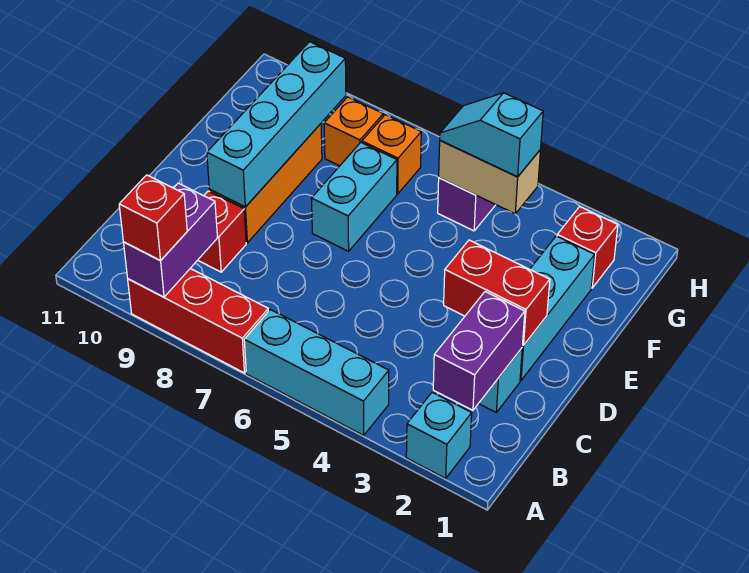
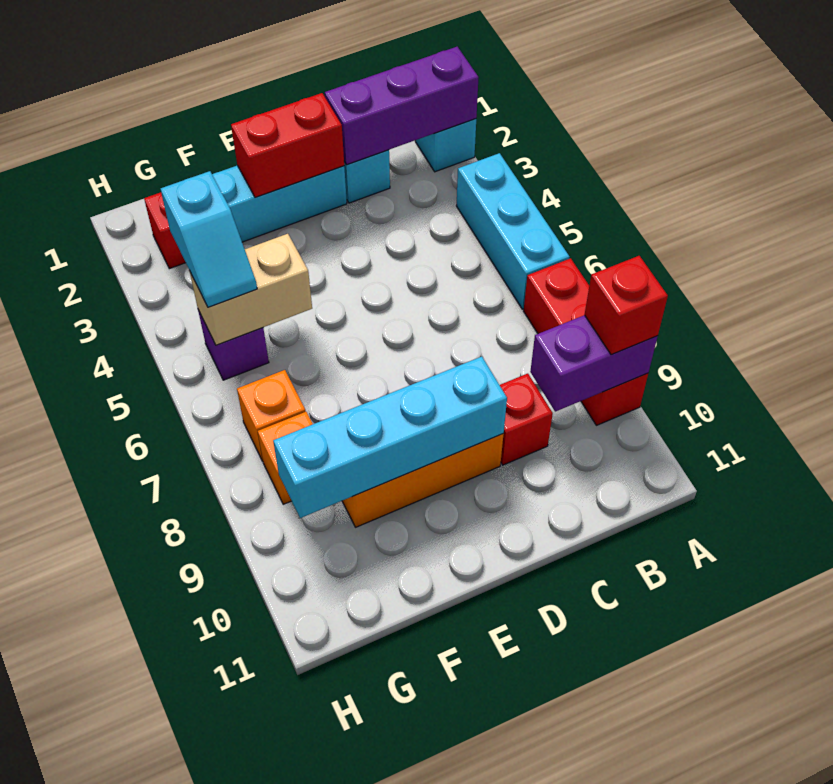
purple 1x2 brick [433,292,525,410] -> purple 1x3 brick [325,47,479,165]
red 1x2 brick [444,240,550,345] -> red 1x2 brick turned to [231,93,344,197]
cyan 1x2 brick [311,142,397,251] -> none
tan 1x2 brick [439,141,540,214] -> tan 1x2 brick turned to [190,234,312,345]

